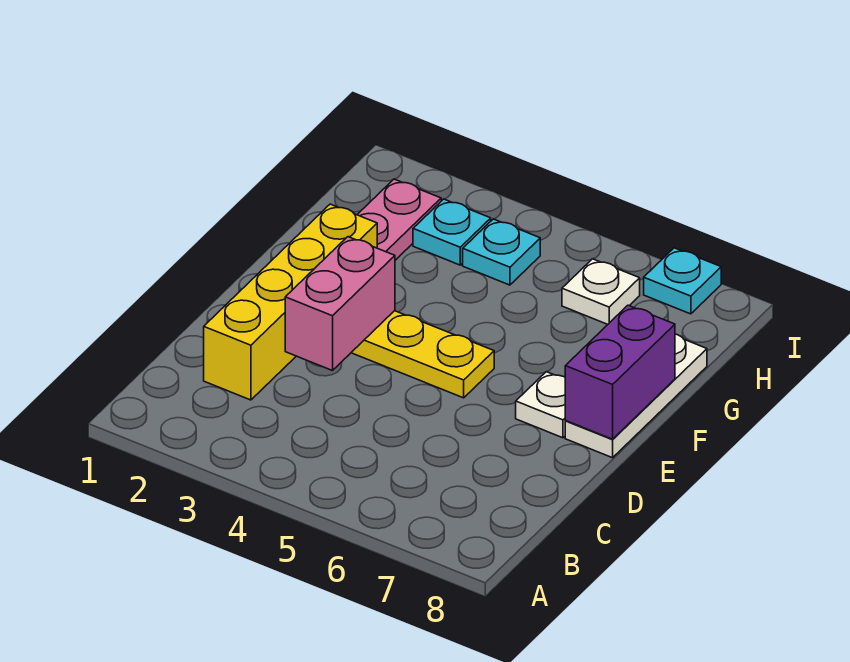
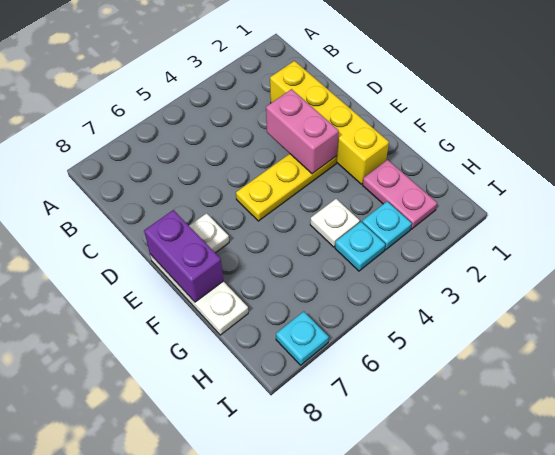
white 1x1 plate [562,259,640,324] -> white 1x1 plate moved to [310,199,360,247]

